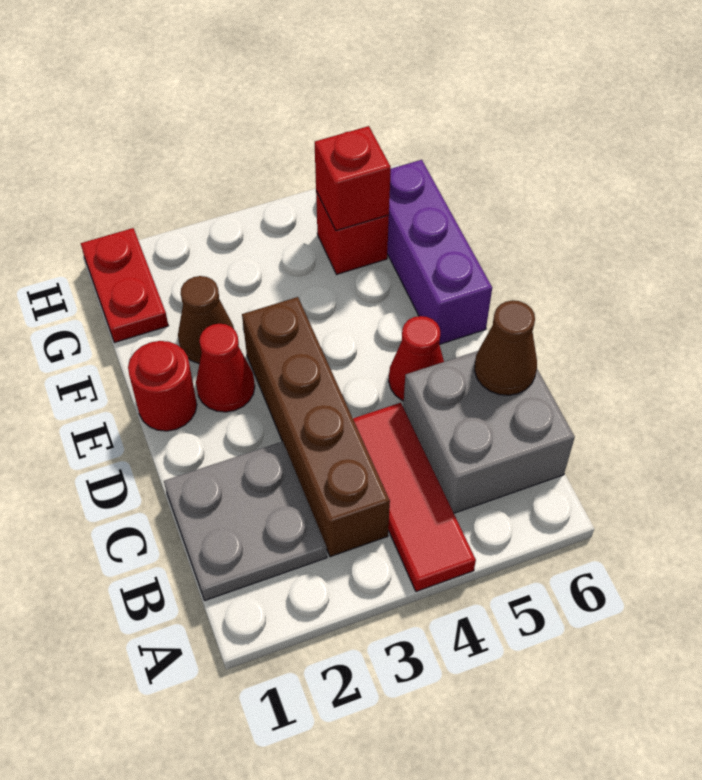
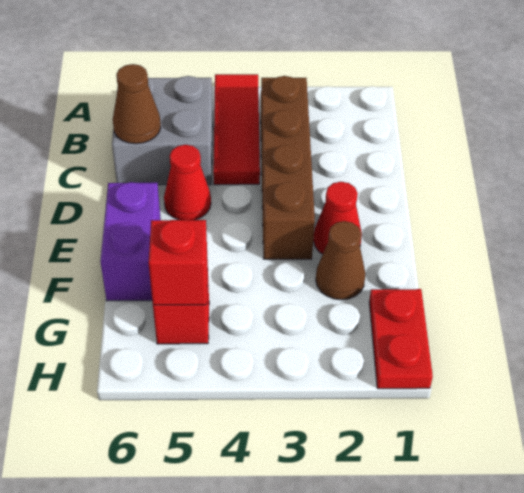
grey 2x2 plate [164,442,327,600] -> none
red 1x1 round brick [128,341,197,431] -> none
purple 1x3 brick [387,160,492,345] -> purple 1x2 brick [100,182,161,301]

